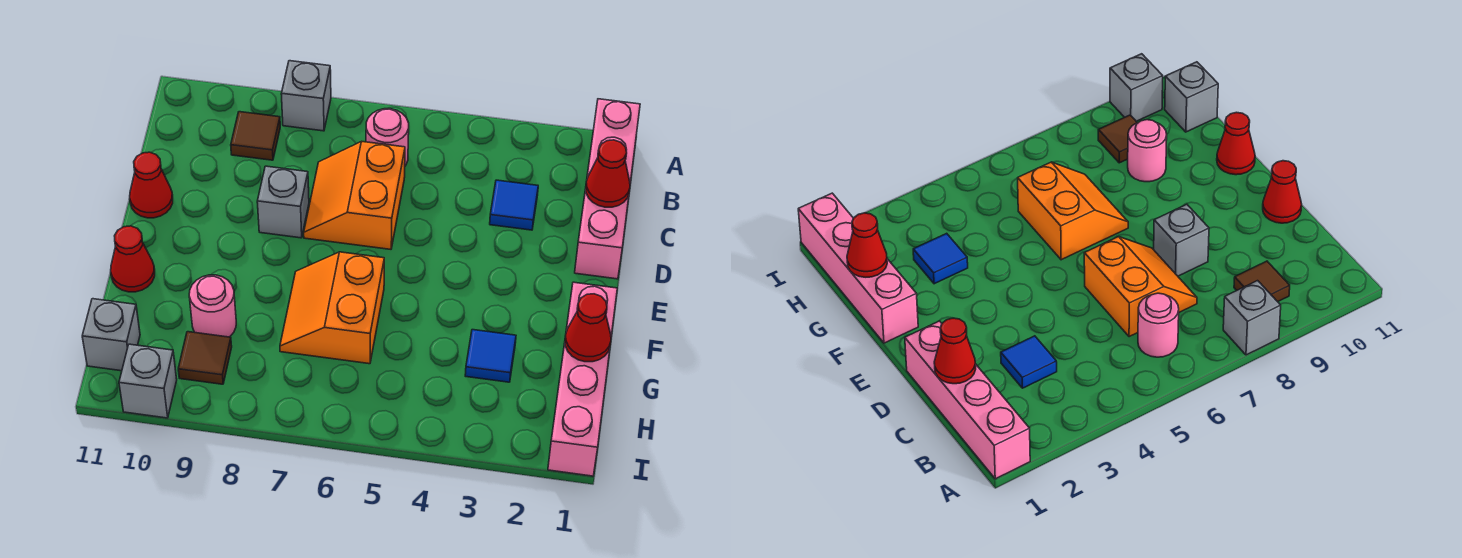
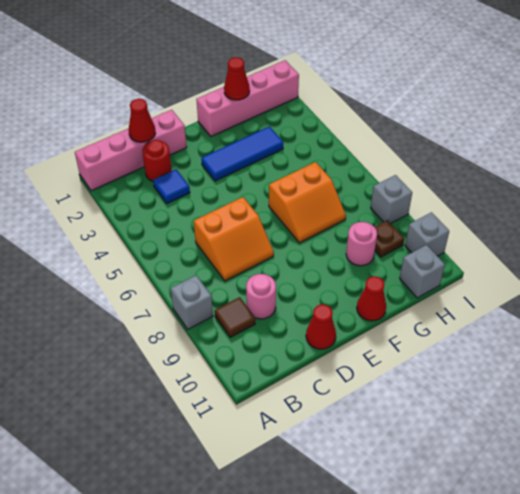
pink 1x1 round brick [366,109,409,166] -> pink 1x1 round brick moved to [246,274,276,319]
none -> red 1x1 round brick [142,140,171,181]
grey 1x1 brick [257,166,309,238] -> grey 1x1 brick moved to [371,175,412,223]
blue 1x1 tile [465,330,516,382] -> blue 1x3 tile [201,126,283,181]
brown 1x1 tile [178,332,232,384] -> brown 1x1 plate [375,220,404,257]

